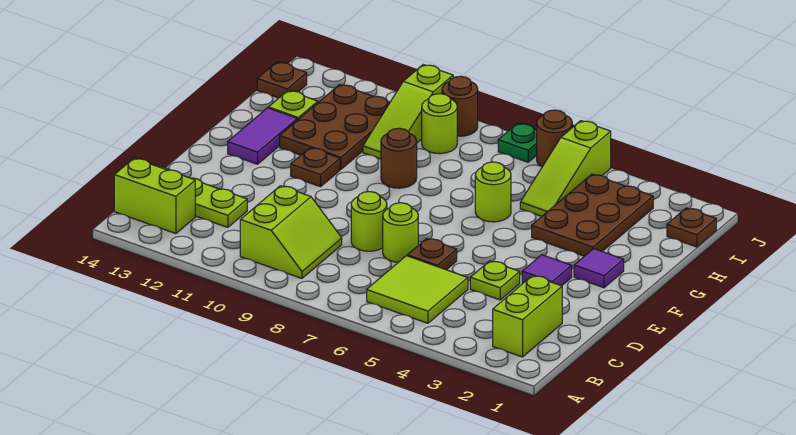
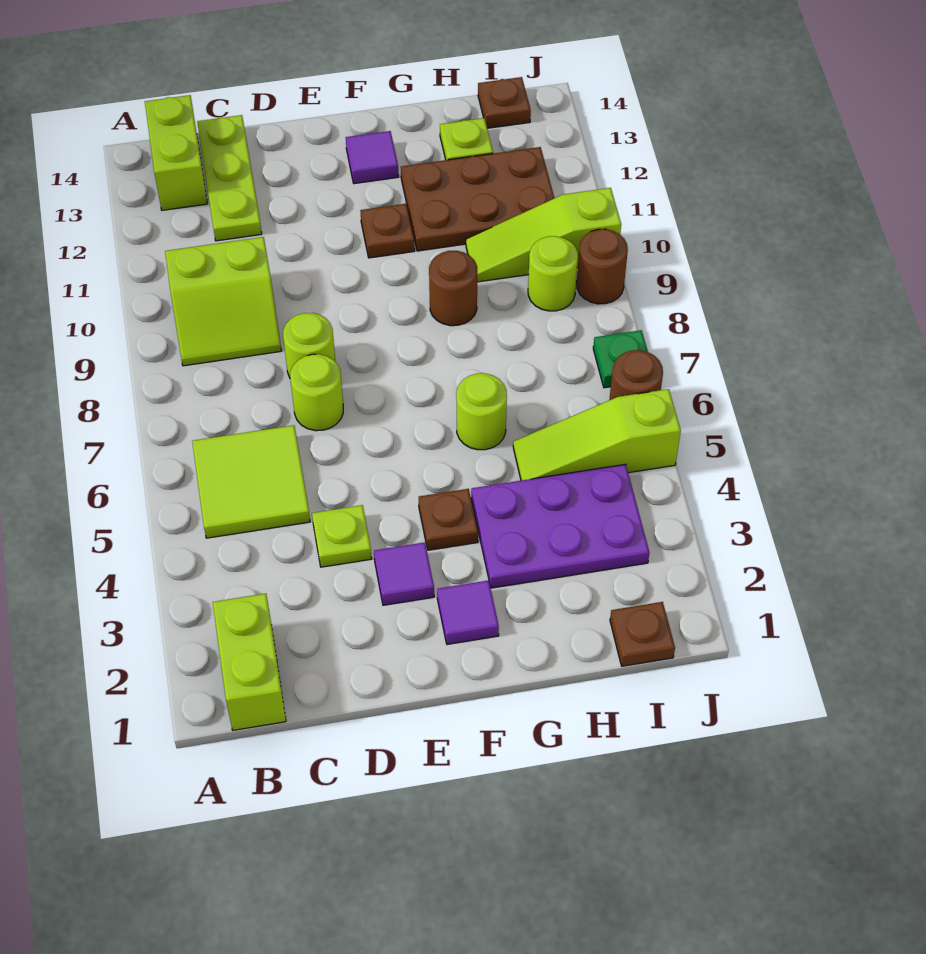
lime 1x2 brick [493,276,562,357] -> lime 1x2 brick turned to [213,594,286,730]
brown 1x1 plate [407,239,457,270] -> brown 1x1 plate moved to [419,489,478,550]
purple 1x2 tile [228,108,297,164] -> purple 1x1 tile [346,131,399,184]
brown 2x3 plate [532,174,653,256] -> purple 2x3 plate [471,464,650,588]

